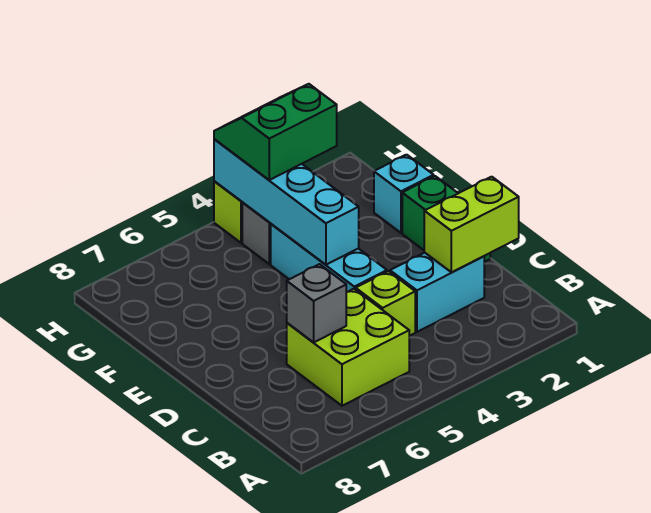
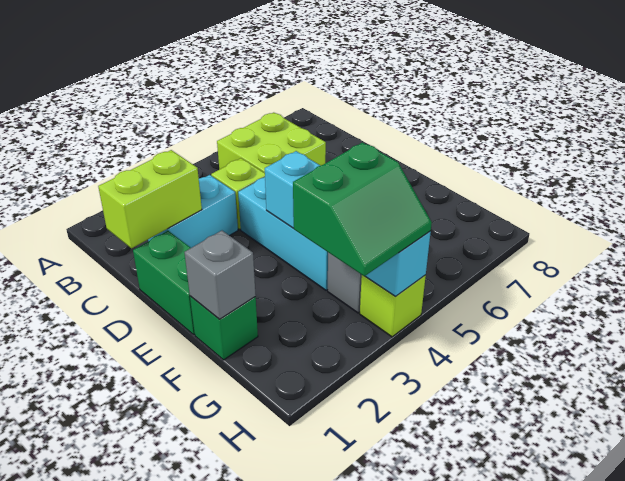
grey 1x1 brick [287,264,346,343] -> grey 1x1 brick moved to [184,231,256,319]
cyan 1x1 brick [374,155,434,233] -> green 1x1 brick [190,296,258,360]

